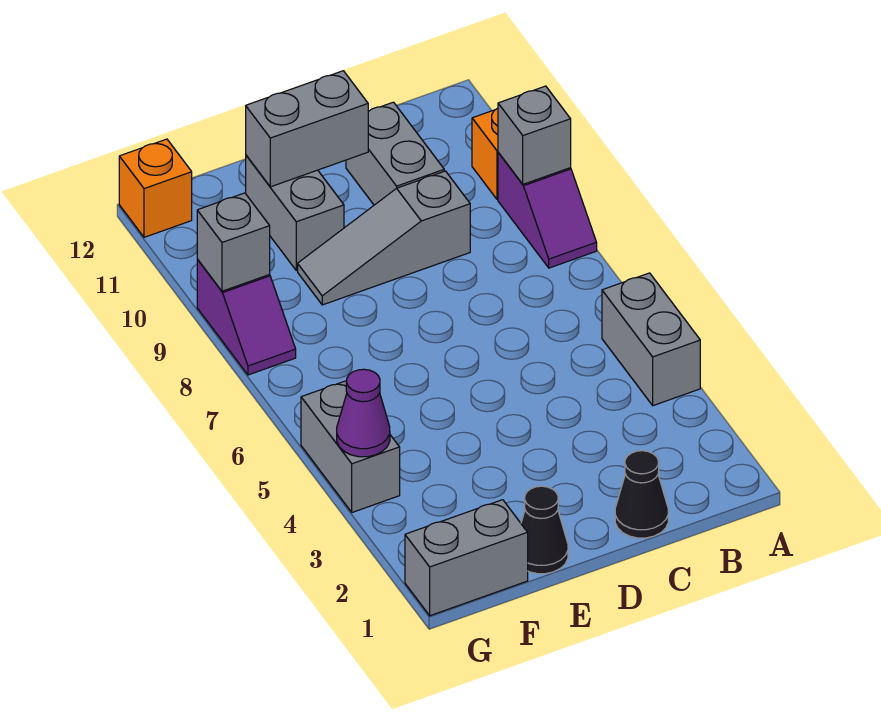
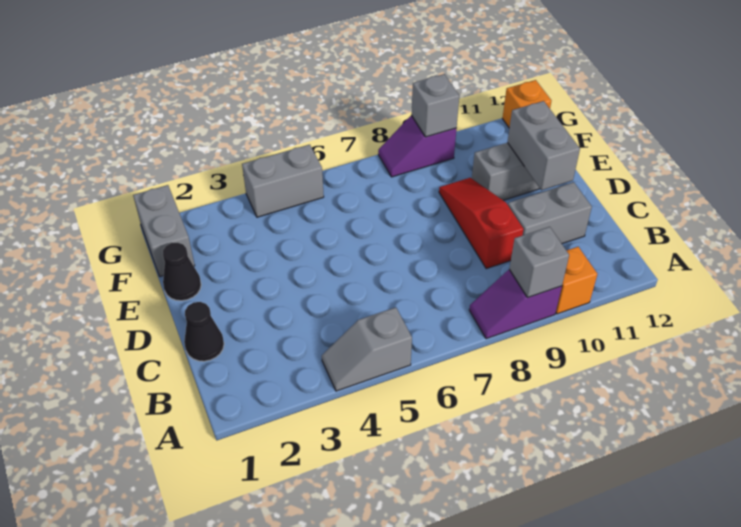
grey 1x2 brick [602,273,700,406] -> grey 1x2 slope [322,307,412,391]
grey 1x3 slope [298,171,470,305] -> red 1x3 slope [439,178,524,269]
purple 1x1 cone [337,369,390,457] -> none

